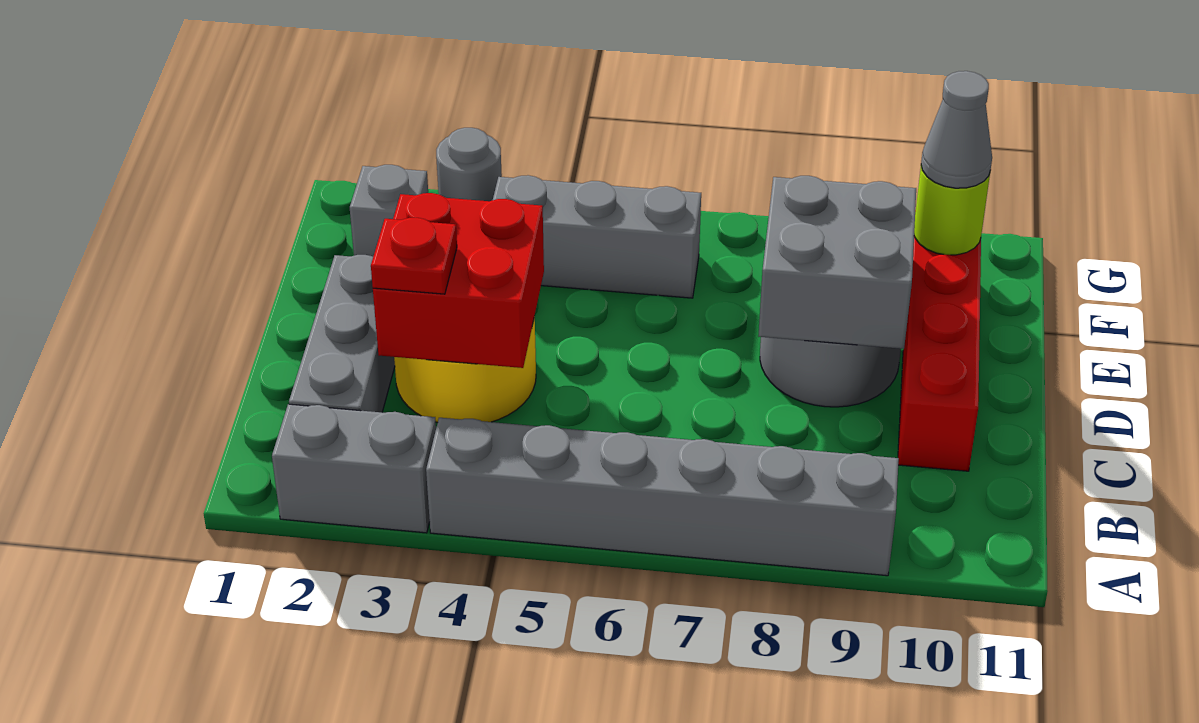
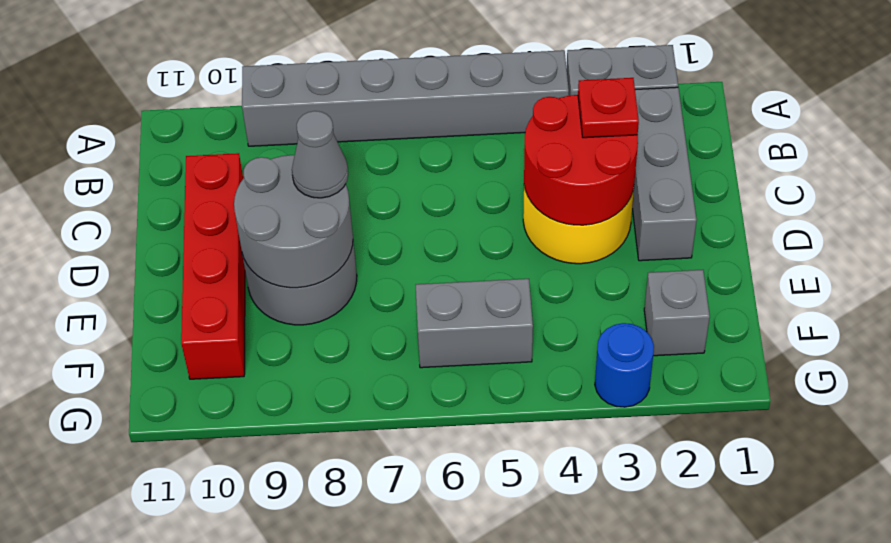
red 2x2 brick [373,193,544,368] -> red 2x2 round brick [524,95,638,225]
grey 2x2 brick [758,176,916,349] -> grey 2x2 round brick [234,155,353,288]
grey 1x3 brick [493,175,701,298] -> grey 1x2 brick [416,279,533,368]
lime 1x1 round brick [914,166,990,255] -> none
grey 1x1 cone [921,71,992,188] -> grey 1x1 cone moved to [292,111,348,198]
grey 1x1 round brick [436,128,502,201] -> blue 1x1 round brick [595,323,654,407]

